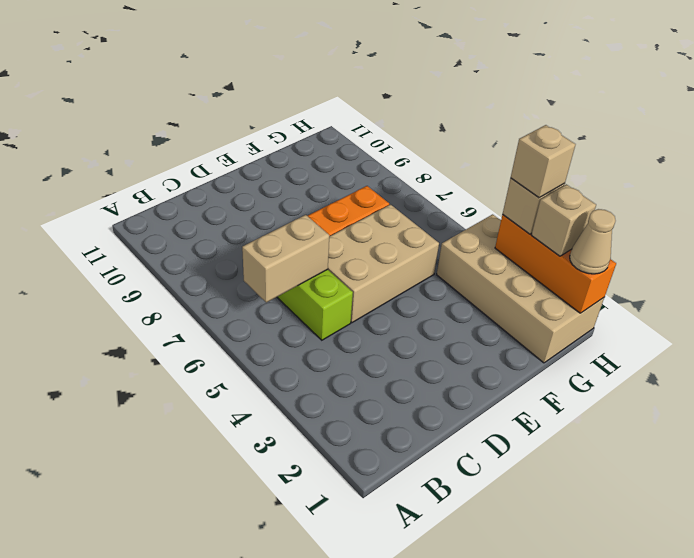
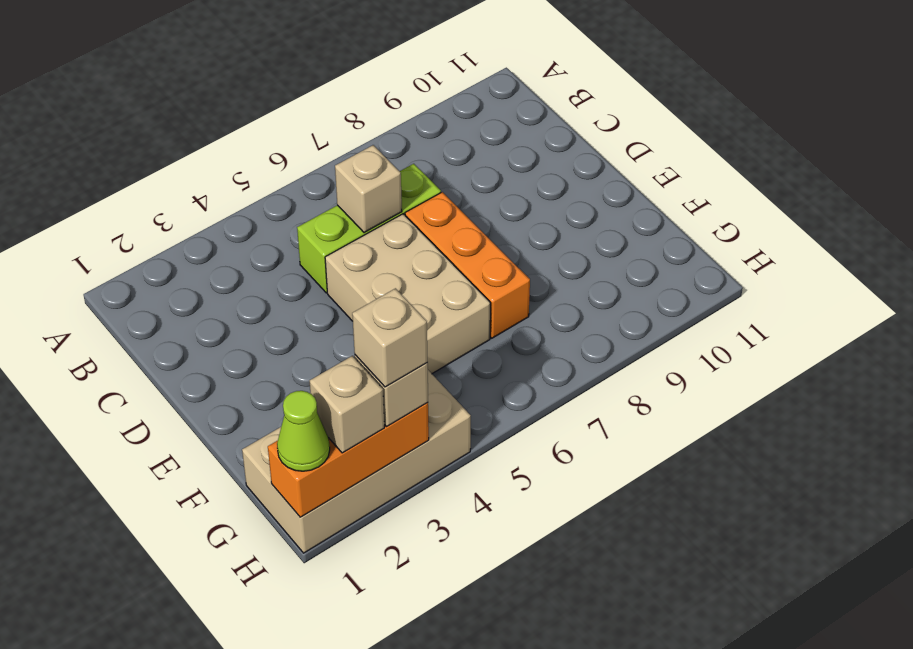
tan 1x2 brick [242,215,329,303] -> tan 1x1 brick [335,145,402,233]
tan 1x1 cone [570,209,616,274] -> lime 1x1 cone [277,391,330,471]

